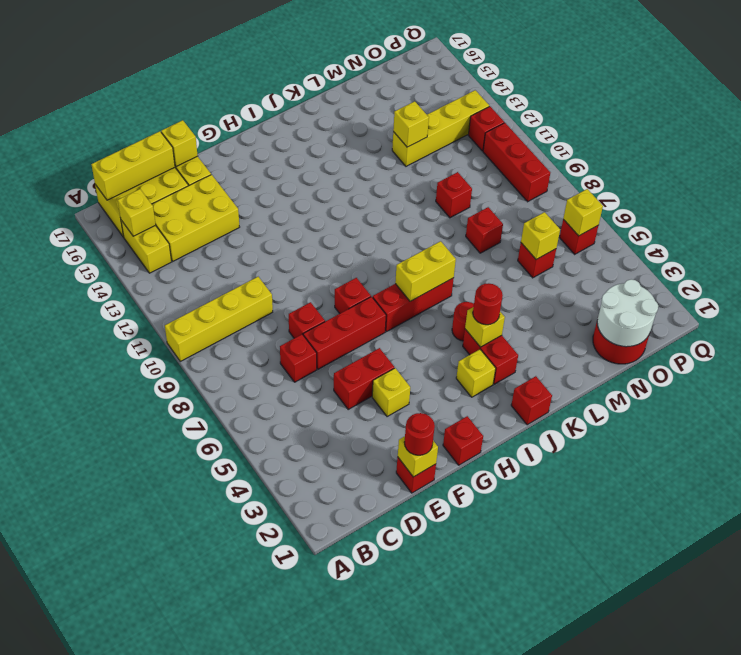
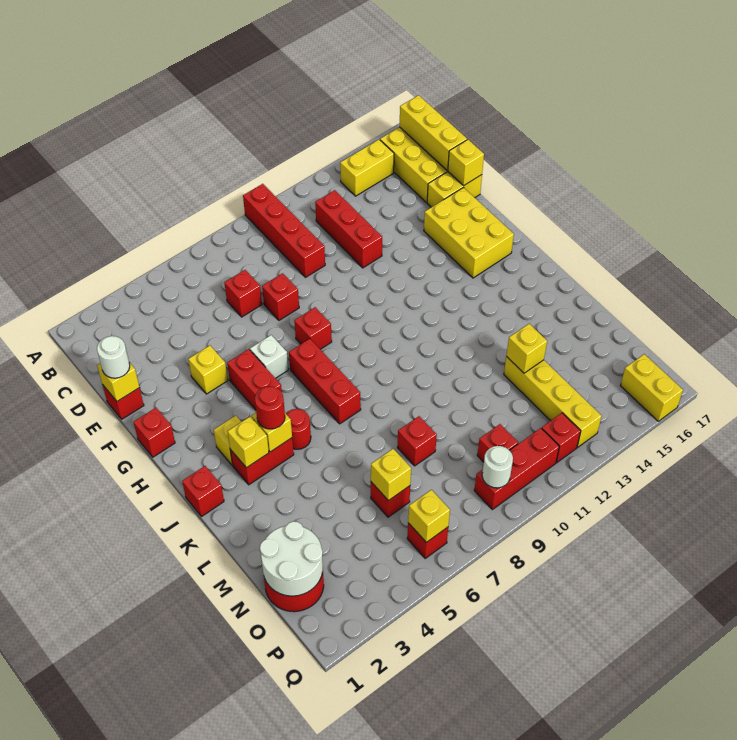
yellow 1x4 brick [165,277,273,361] -> red 1x4 brick [243,184,325,277]
yellow 1x1 brick [118,189,156,236] -> yellow 1x1 brick moved to [228,416,269,468]
yellow 2x3 brick [152,175,239,261] -> yellow 2x3 brick moved to [424,188,514,278]
red 1x1 round brick [404,413,435,455] -> white 1x1 round brick [97,336,130,378]
red 1x2 brick [334,348,394,409] -> red 1x2 brick moved to [227,349,282,410]
red 1x3 brick [303,297,386,369] -> red 1x3 brick moved to [315,190,382,268]
none -> white 1x1 brick [250,335,288,378]
yellow 1x2 brick [395,241,456,301] -> yellow 1x2 brick moved to [620,354,683,421]
red 1x1 brick [436,172,472,218] -> red 1x1 brick moved to [477,424,518,462]
none -> white 1x1 round brick [482,446,513,488]

